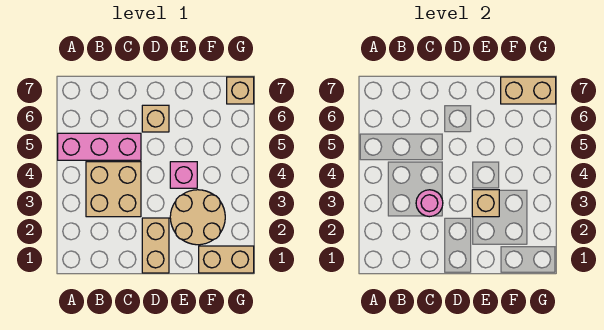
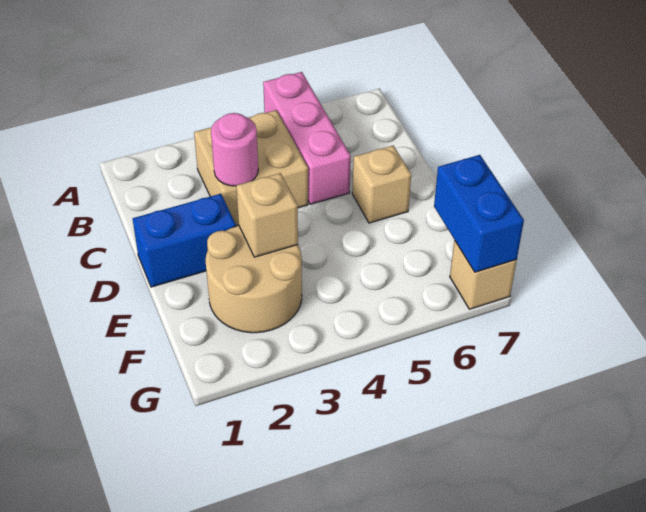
tan 1x2 brick [142,218,169,273] -> blue 1x2 brick [133,194,236,287]
pink 1x1 brick [170,162,197,188] -> none
tan 1x2 brick [199,246,254,273] -> none
tan 1x2 brick [501,77,556,104] -> blue 1x2 brick [434,155,524,272]

